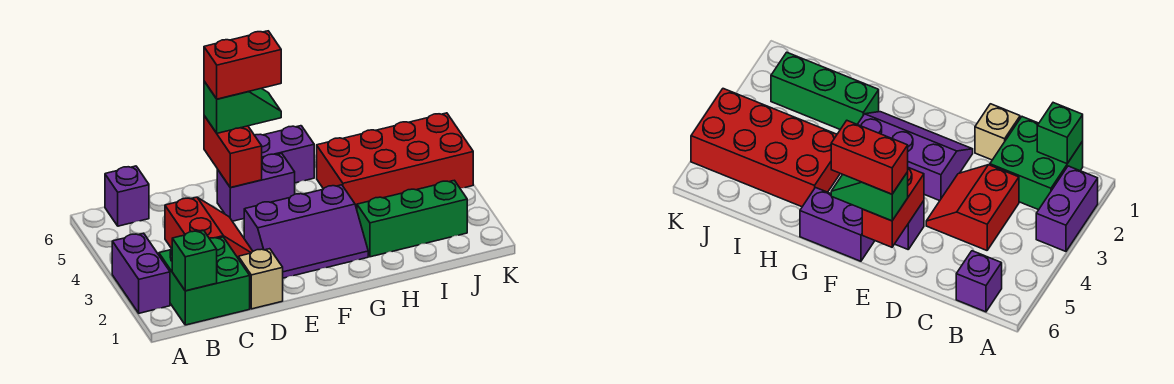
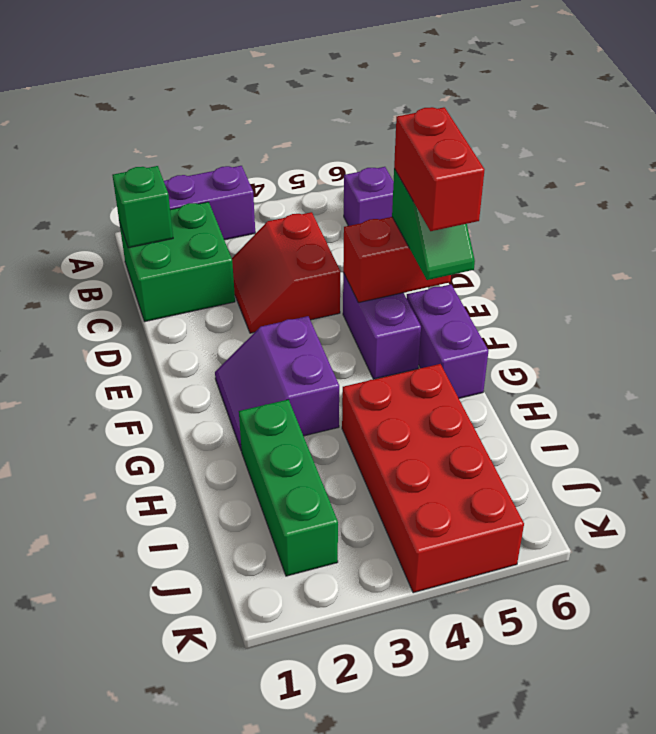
red 2x2 slope [165,197,253,258] -> red 2x2 slope turned to [232,212,340,333]
tan 1x1 brick [238,249,283,309] -> none
purple 2x3 slope [244,185,368,278] -> purple 2x2 slope [215,316,339,451]

